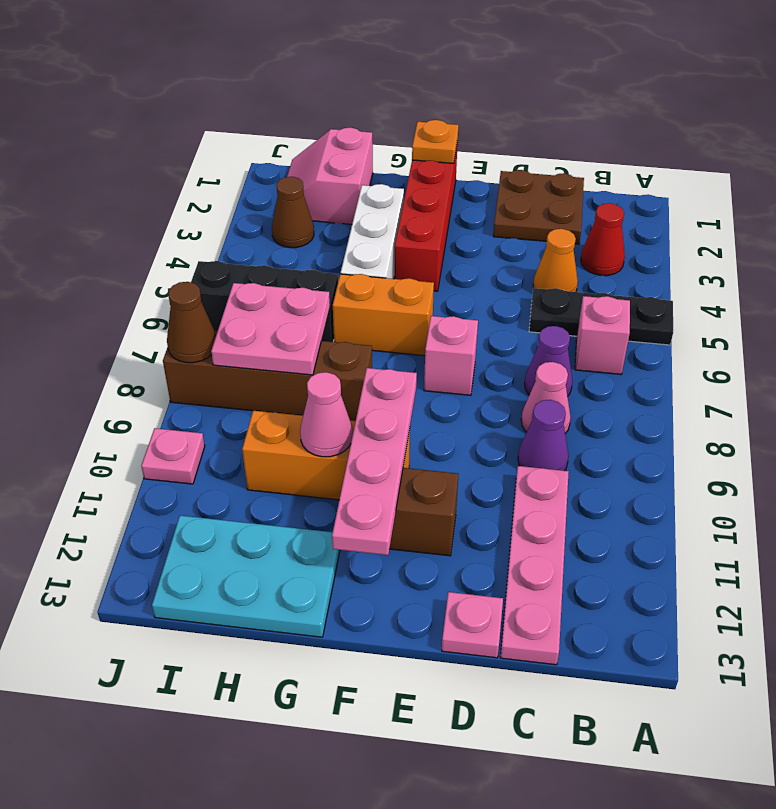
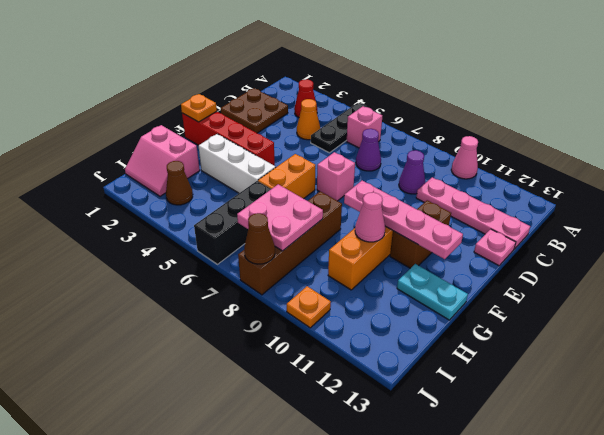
pink 1x1 cone [521,362,571,433] -> pink 1x1 cone moved to [451,136,478,179]
cyan 2x3 plate [152,516,340,637] -> cyan 1x2 plate [397,264,468,320]
pink 1x1 plate [141,428,205,484] -> orange 1x1 plate [287,286,331,328]

